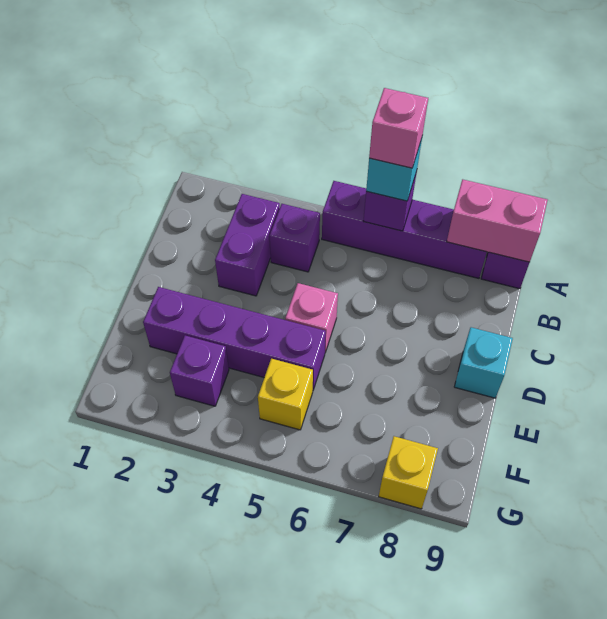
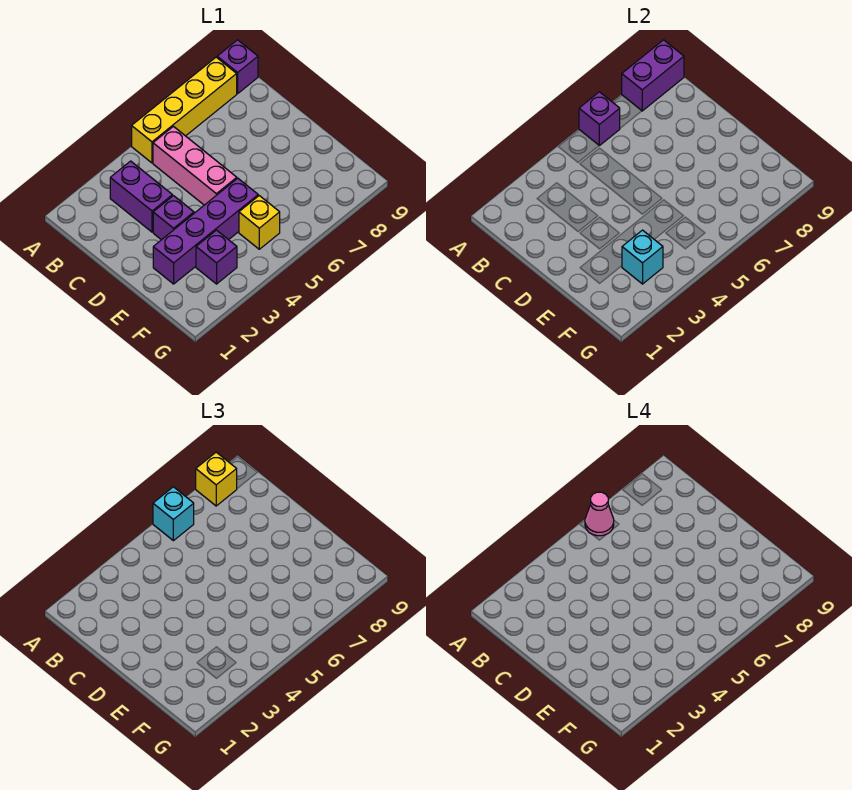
purple 1x4 brick [322,181,487,278] -> yellow 1x4 brick [132,57,237,163]
pink 1x1 brick [369,88,428,168] -> pink 1x1 cone [585,492,614,536]
pink 1x2 brick [447,179,547,262] -> purple 1x2 brick [622,40,684,111]
purple 1x1 brick [270,204,320,272] -> purple 1x1 brick moved to [153,196,194,240]
pink 1x1 brick [285,283,338,352] -> pink 1x3 brick [153,126,237,205]
cyan 1x1 brick [454,327,513,398] -> cyan 1x1 brick moved to [622,230,663,284]
yellow 1x1 brick [379,436,438,509] -> yellow 1x1 brick moved to [196,452,237,506]

